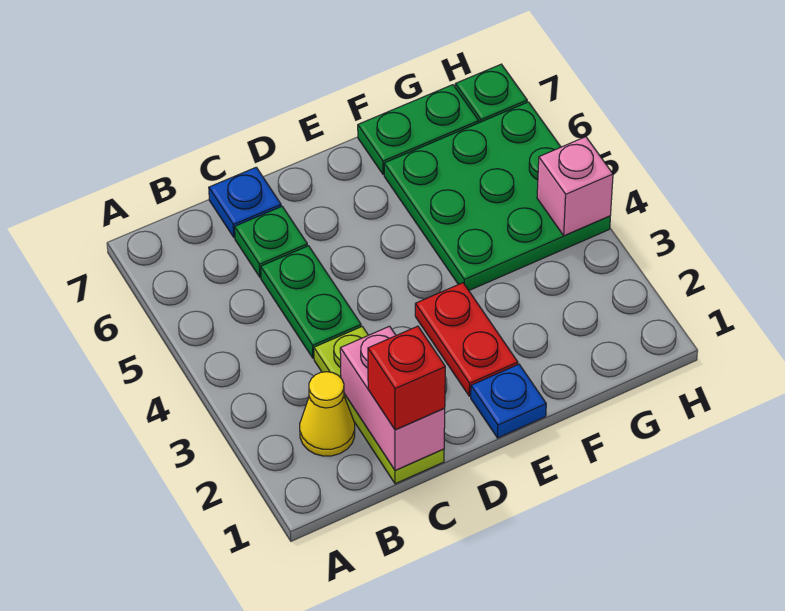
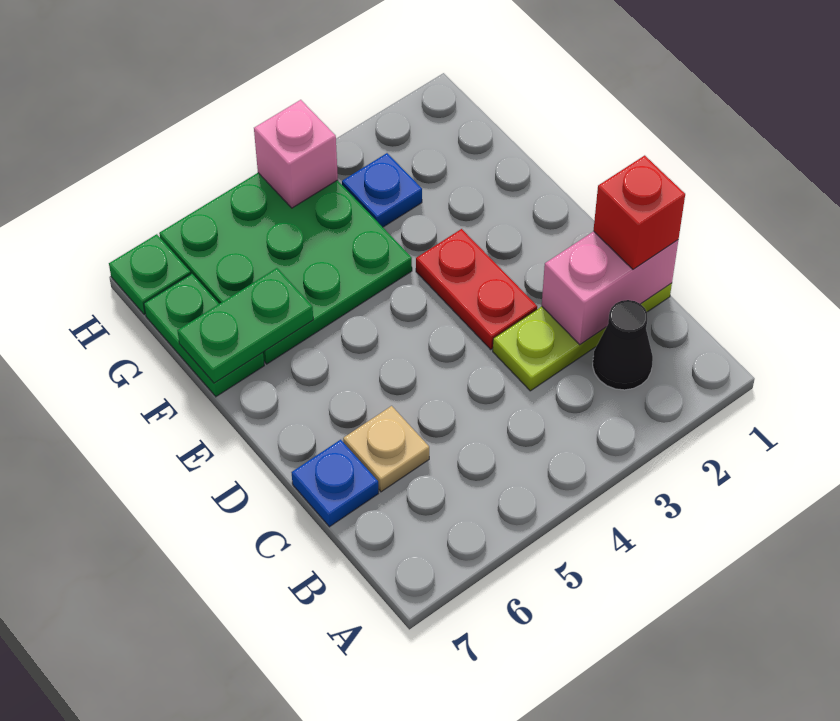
yellow 1x1 cone [300,372,355,456] -> black 1x1 cone [593,300,653,390]
green 1x2 plate [261,246,361,358] -> green 1x2 plate moved to [177,268,313,383]
green 1x1 plate [235,206,307,277] -> tan 1x1 plate [343,406,429,492]
blue 1x1 plate [471,364,546,438] -> blue 1x1 plate moved to [342,153,422,227]
red 1x2 plate [415,283,518,396] -> red 1x2 plate turned to [416,229,537,349]

